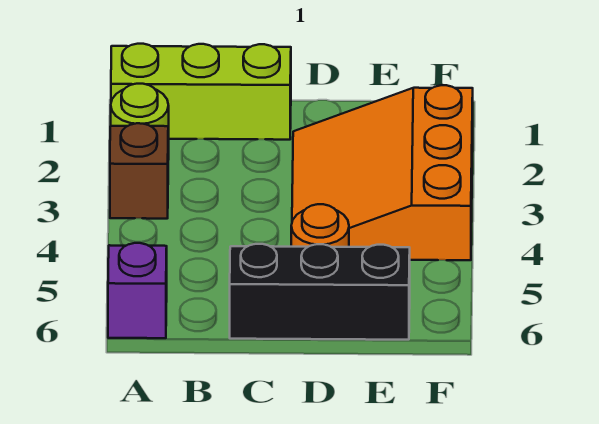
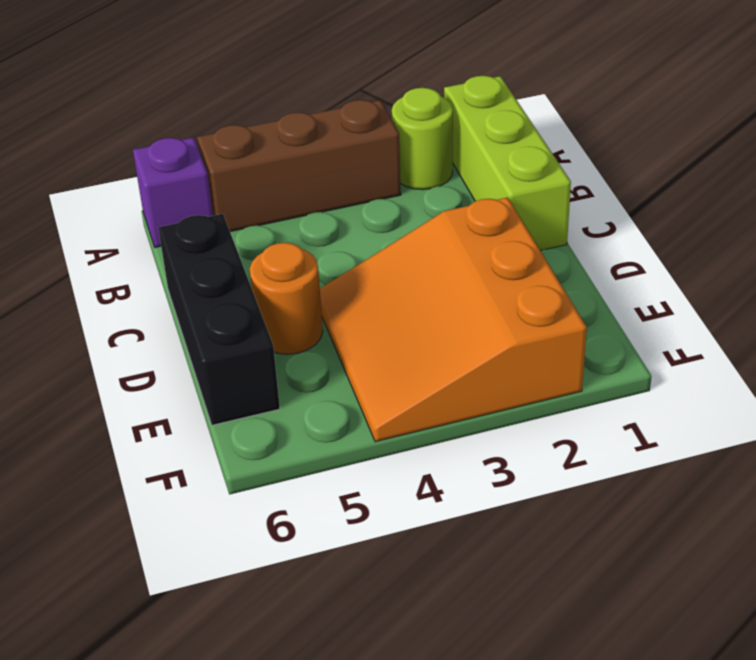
brown 1x1 brick [110,123,168,219] -> brown 1x3 brick [197,100,401,232]
orange 3x3 slope [292,85,473,260] -> orange 3x3 slope turned to [320,197,587,442]

